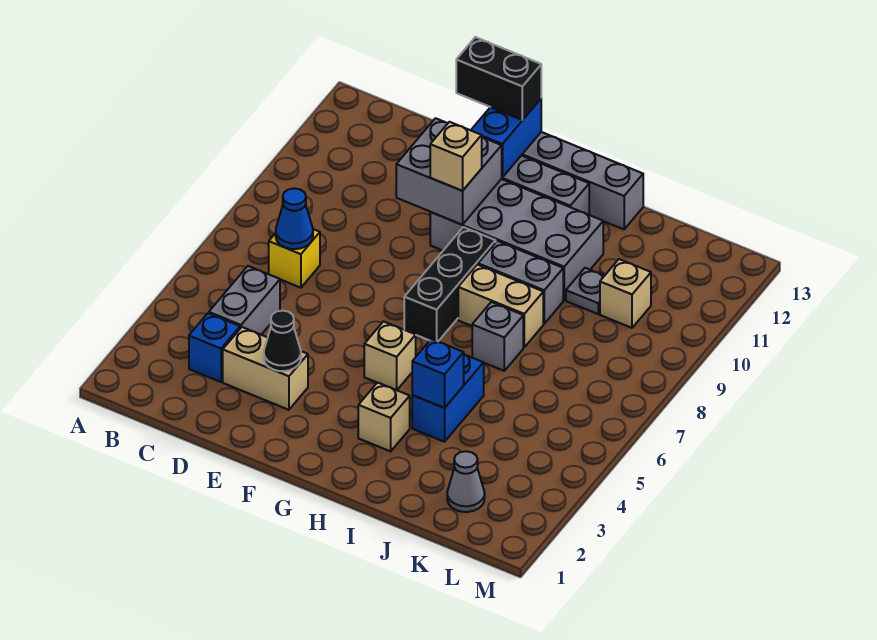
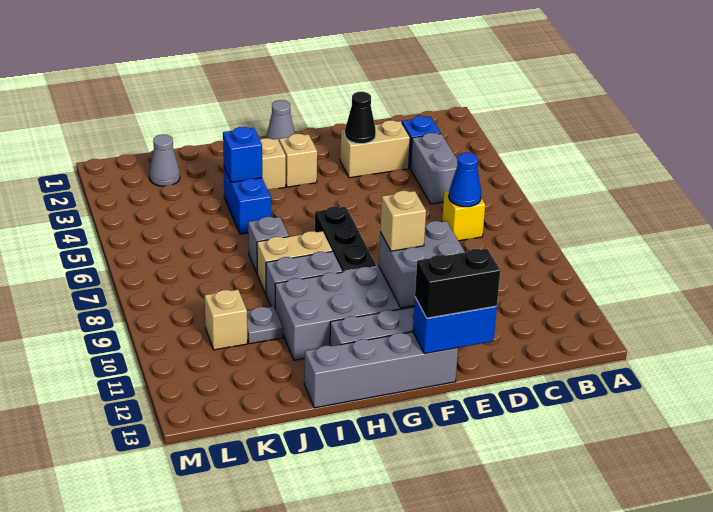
blue 1x2 brick [471,99,541,178] -> blue 1x2 brick turned to [413,298,497,354]
none -> grey 1x1 cone [266,100,295,141]
tan 1x1 brick [364,321,416,390] -> tan 1x1 brick moved to [279,134,317,187]

